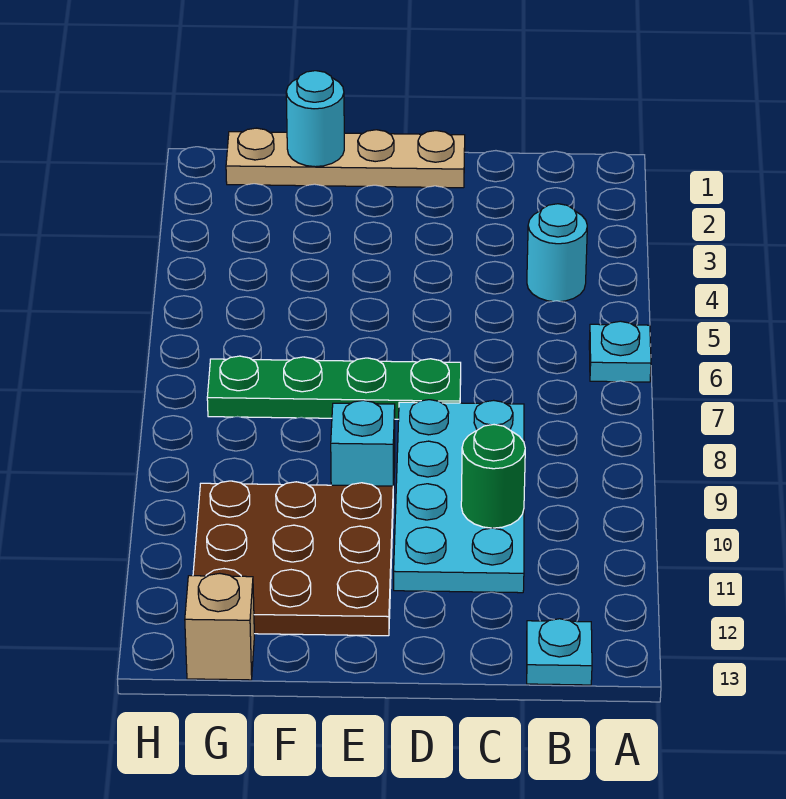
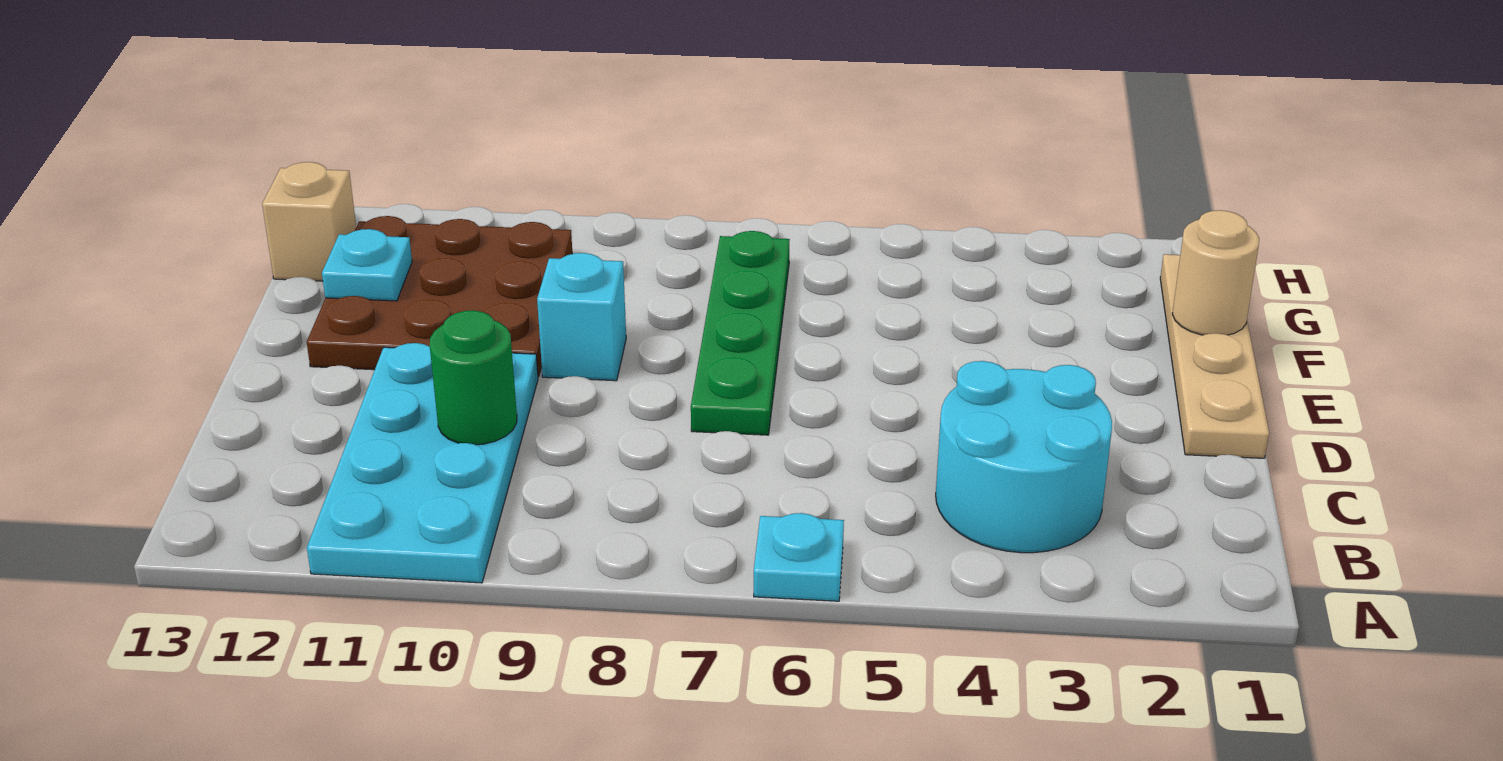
cyan 1x1 round brick [527,204,587,301] -> cyan 2x2 round brick [936,361,1112,553]
cyan 1x1 plate [527,619,592,685] -> cyan 1x1 plate moved to [322,229,412,301]
cyan 2x4 plate [394,400,524,593] -> cyan 2x4 plate turned to [307,343,538,583]
cyan 1x1 round brick [286,71,344,167] -> tan 1x1 round brick [1172,210,1259,335]

